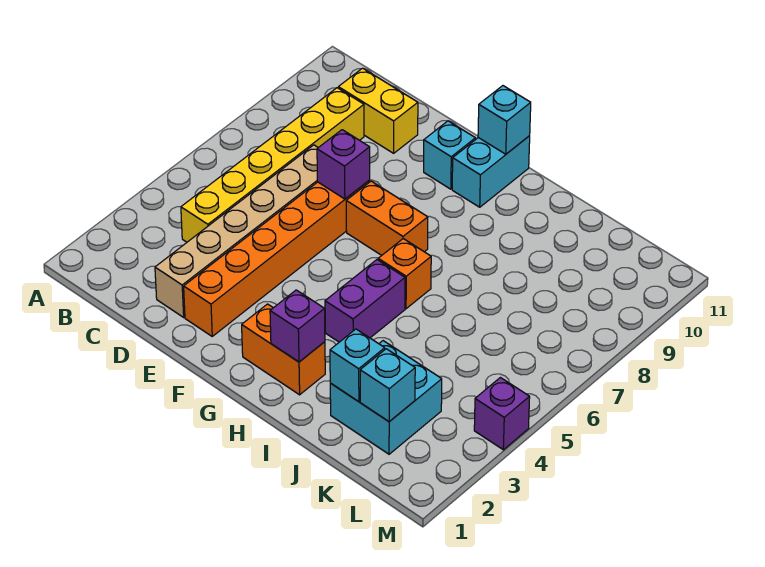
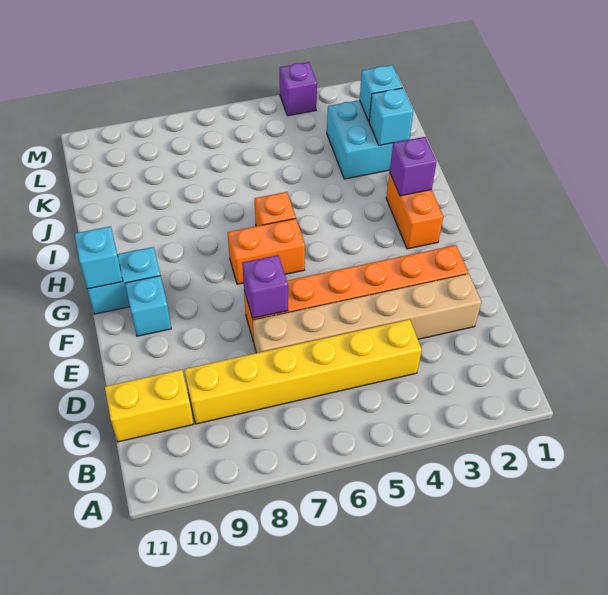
yellow 1x2 brick [338,68,418,153] -> yellow 1x2 brick turned to [105,370,193,442]
orange 1x2 brick [346,181,428,255] -> orange 1x2 brick turned to [228,218,305,284]
purple 1x2 brick [325,260,405,342] -> none

